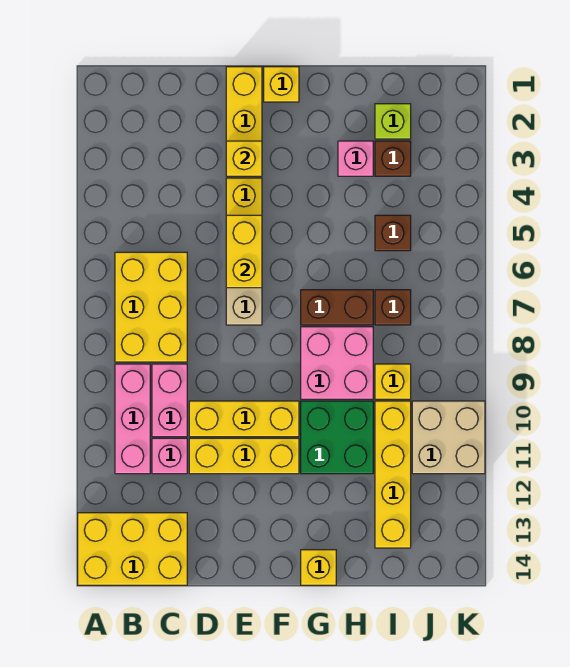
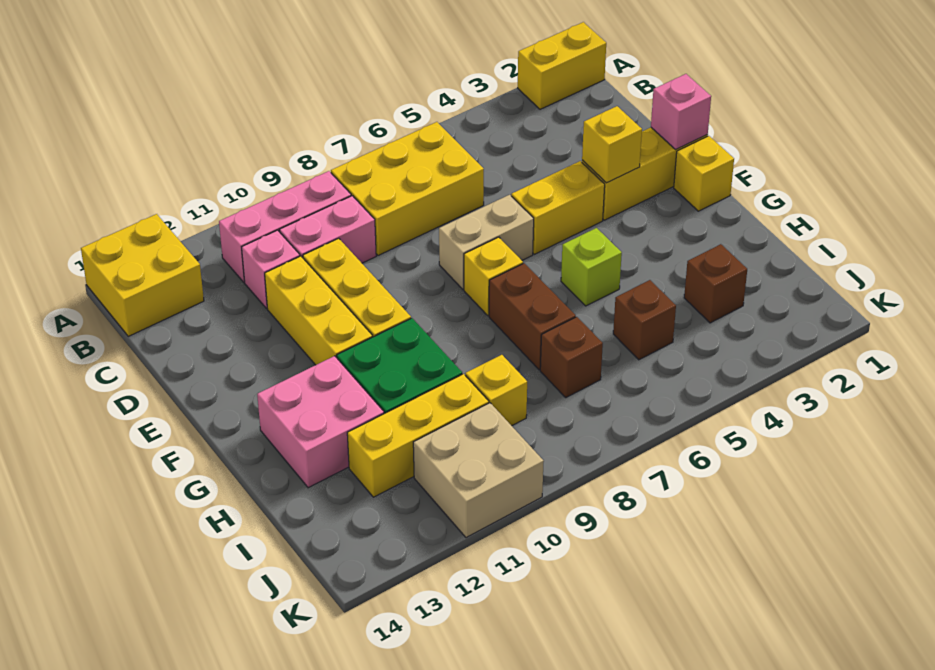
yellow 2x3 brick [78,513,187,585] -> yellow 2x2 brick [81,214,204,336]
yellow 1x2 brick [226,215,262,288] -> yellow 1x2 brick moved to [518,22,606,109]
pink 2x2 brick [301,327,373,399] -> pink 2x2 brick moved to [257,356,384,488]
yellow 1x1 brick [301,550,336,585] -> yellow 1x1 brick moved to [464,237,523,315]
pink 1x1 brick [338,141,373,176] -> pink 1x1 brick moved to [651,74,711,149]
lime 1x1 brick [375,104,411,139] -> lime 1x1 brick moved to [561,228,622,306]
yellow 1x4 brick [375,401,411,548] -> yellow 1x3 brick [347,374,489,497]

